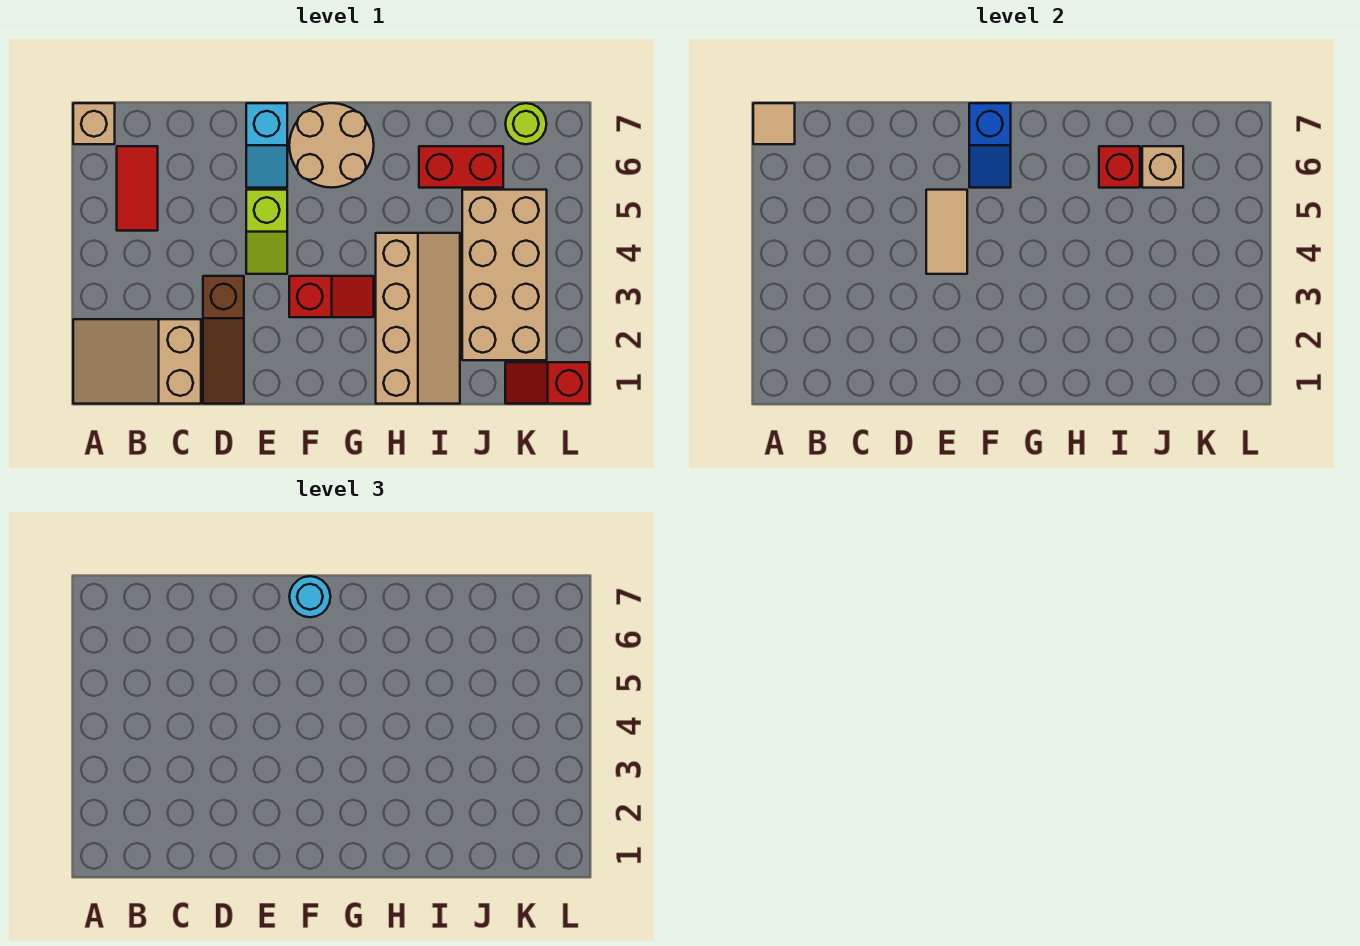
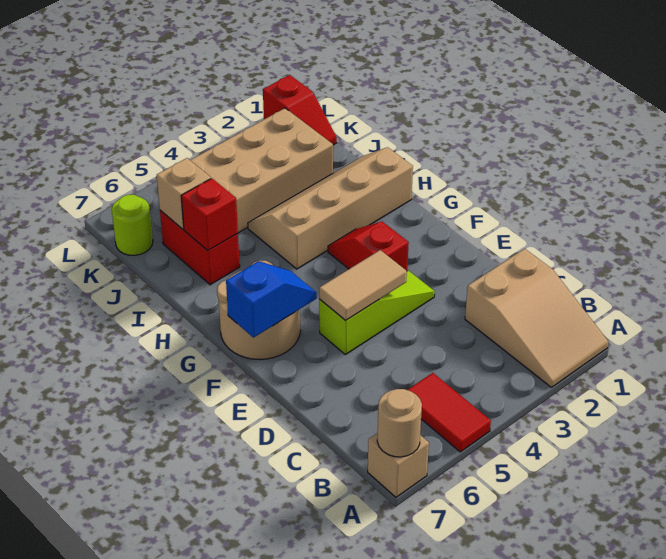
tan 1x1 tile [753,103,795,144] -> tan 1x1 round brick [377,389,422,457]
red 1x2 tile [117,146,158,231] -> red 1x2 tile turned to [408,373,491,452]
brown 1x3 slope [203,276,244,404] -> none
lime 1x2 slope [246,190,287,274] -> lime 1x3 slope [319,271,435,354]
cyan 1x2 slope [246,103,287,188] -> none
cyan 1x1 round brick [289,576,330,617] -> none

